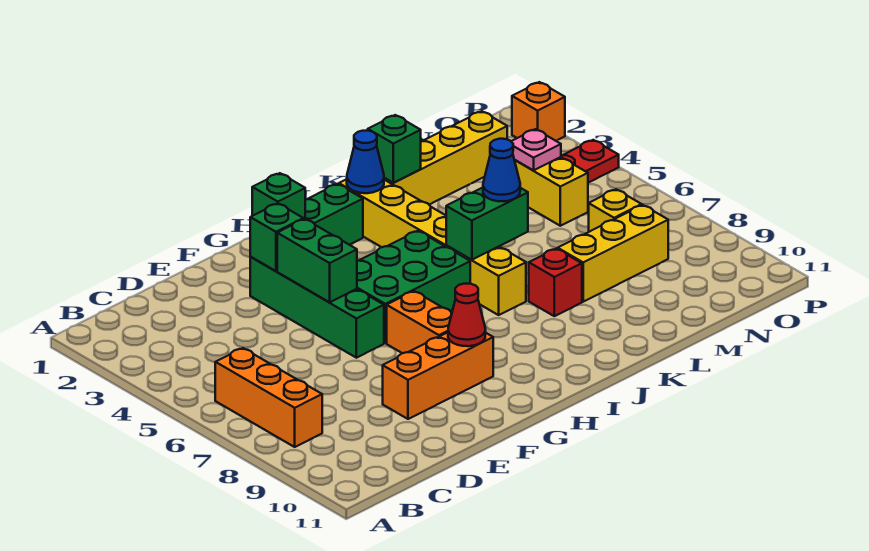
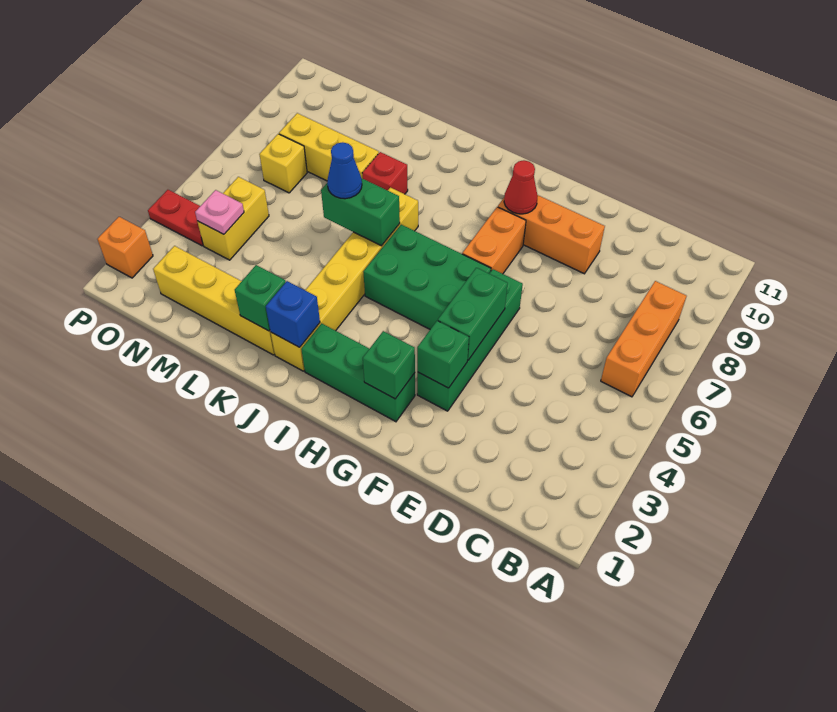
blue 1x1 cone [347,131,384,193] -> blue 1x1 brick [266,281,320,347]

